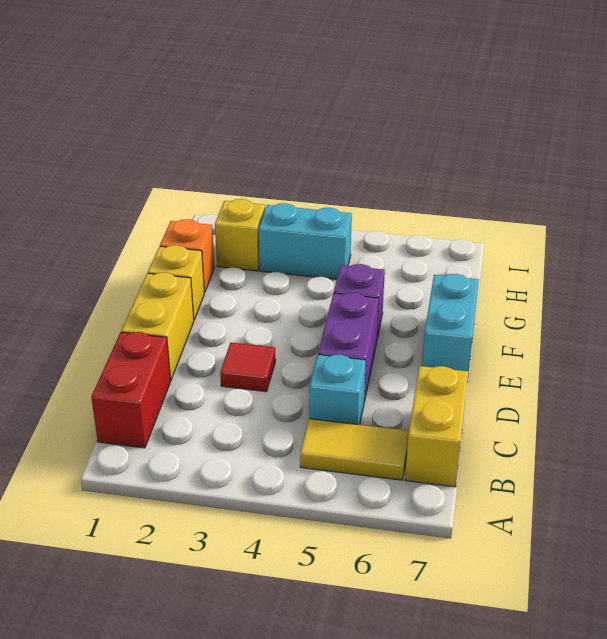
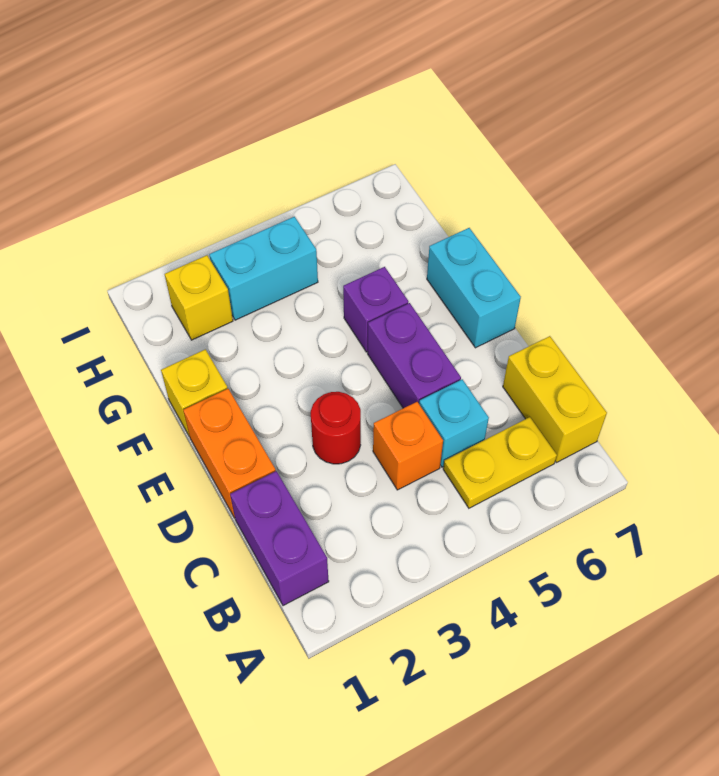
red 1x2 brick [91,332,170,448] -> purple 1x2 brick [230,471,329,606]
yellow 1x2 tile [300,419,409,480] -> yellow 1x2 plate [443,417,557,508]
yellow 1x2 brick [121,272,194,380] -> orange 1x2 brick [183,389,276,518]
red 1x1 tile [220,342,276,392] -> red 1x1 round brick [311,392,361,464]
orange 1x1 brick [160,219,215,293] -> orange 1x1 brick moved to [373,402,443,490]

